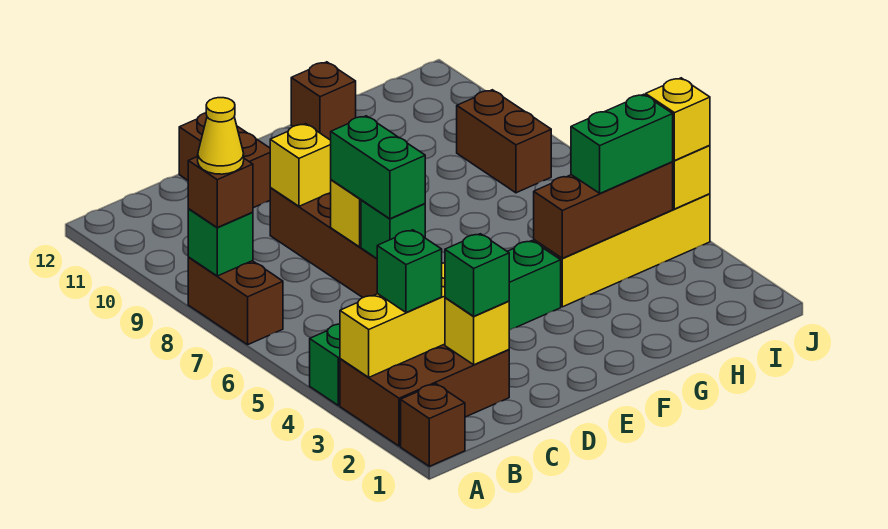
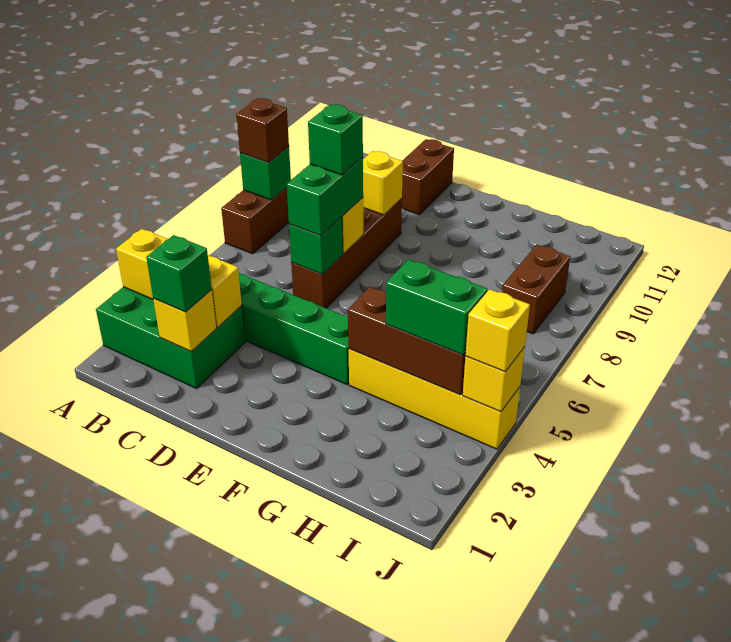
brown 1x1 brick [401,384,465,466] -> none
brown 2x3 brick [340,344,509,446] -> green 2x3 brick [96,287,245,388]
yellow 1x1 cone [198,98,244,174] -> none
green 1x1 brick [377,230,442,313] -> green 1x1 brick moved to [308,104,363,175]
brown 1x1 brick [291,62,356,140] -> none

